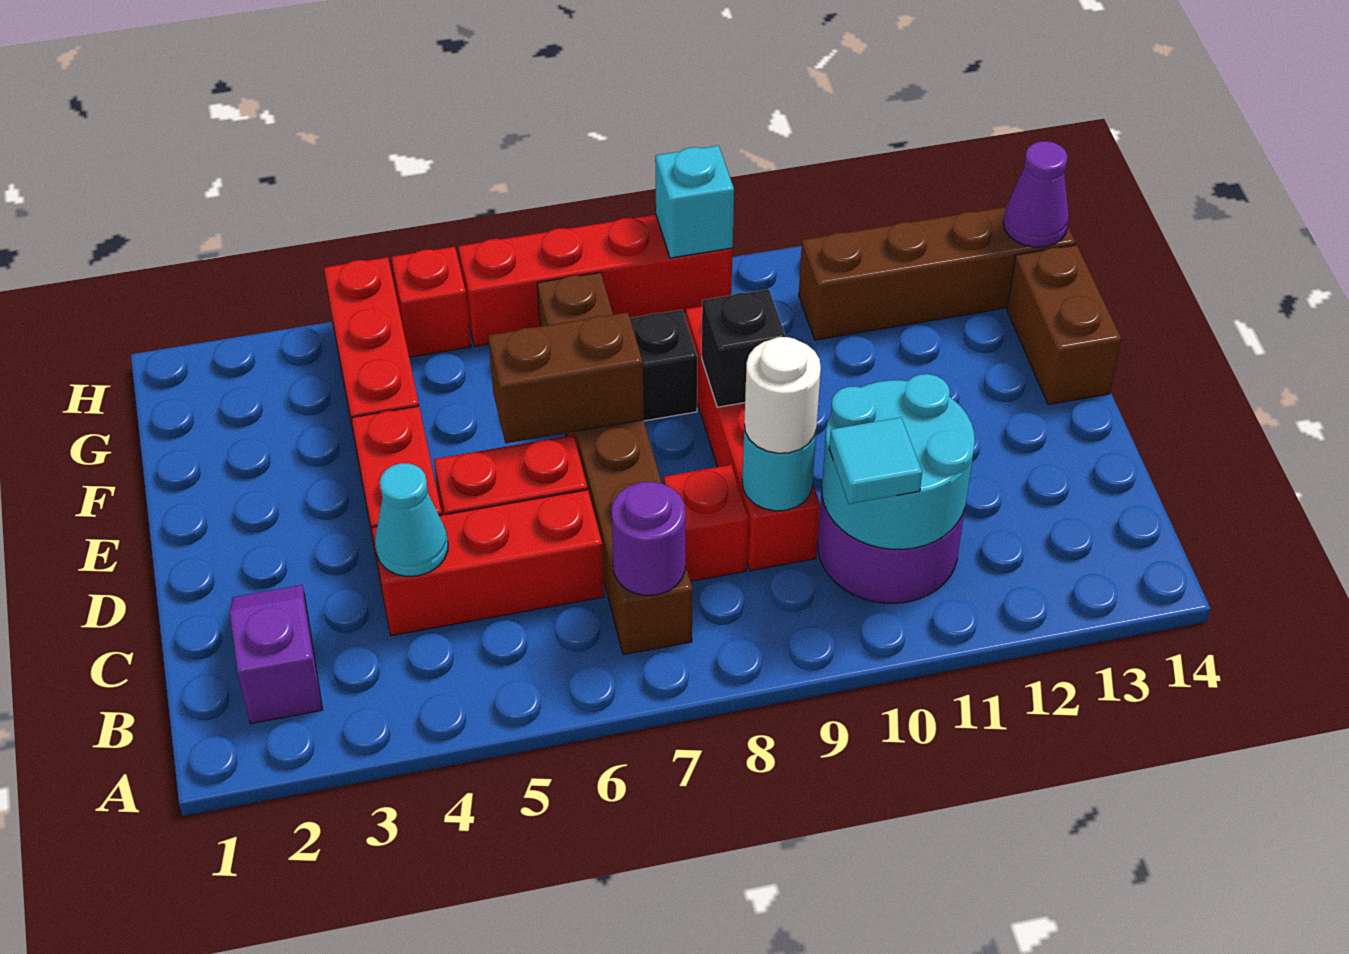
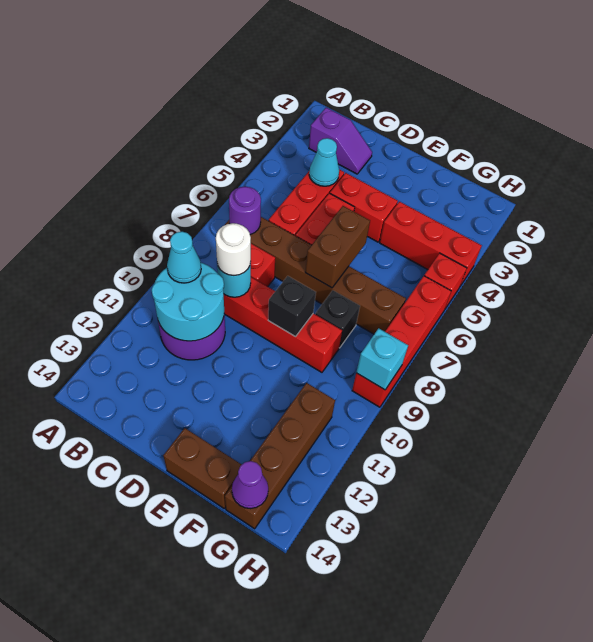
cyan 1x1 tile [829,417,922,504] -> cyan 1x1 cone [167,232,201,283]

